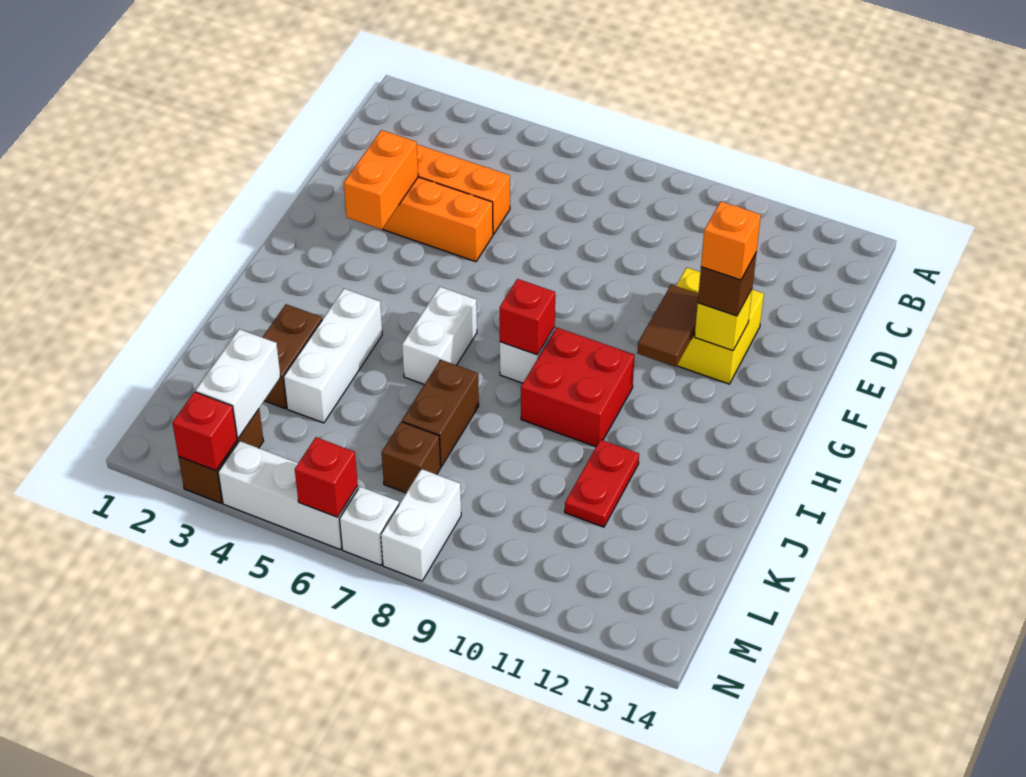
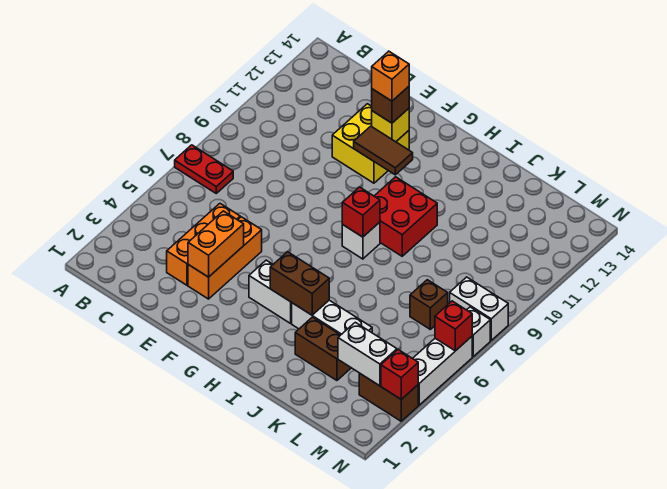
orange 1x2 brick [344,130,418,230] -> orange 1x2 brick turned to [188,211,244,277]
white 1x2 brick [402,287,477,385] -> white 1x2 brick moved to [249,260,292,323]
brown 1x2 brick [402,360,479,467] -> brown 1x2 brick moved to [270,252,329,315]
red 1x2 plate [565,440,639,527] -> red 1x2 plate moved to [175,145,233,193]

